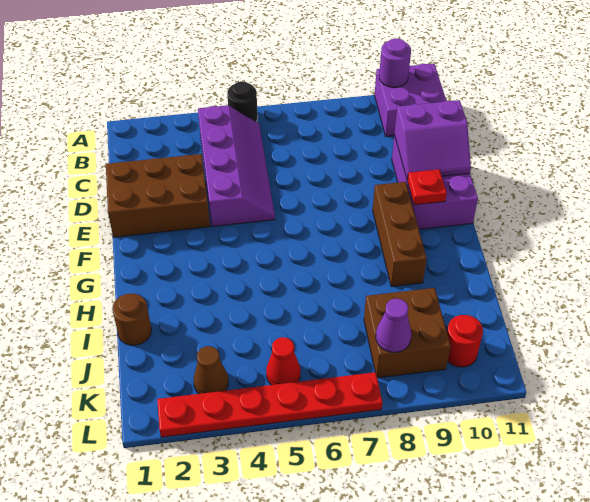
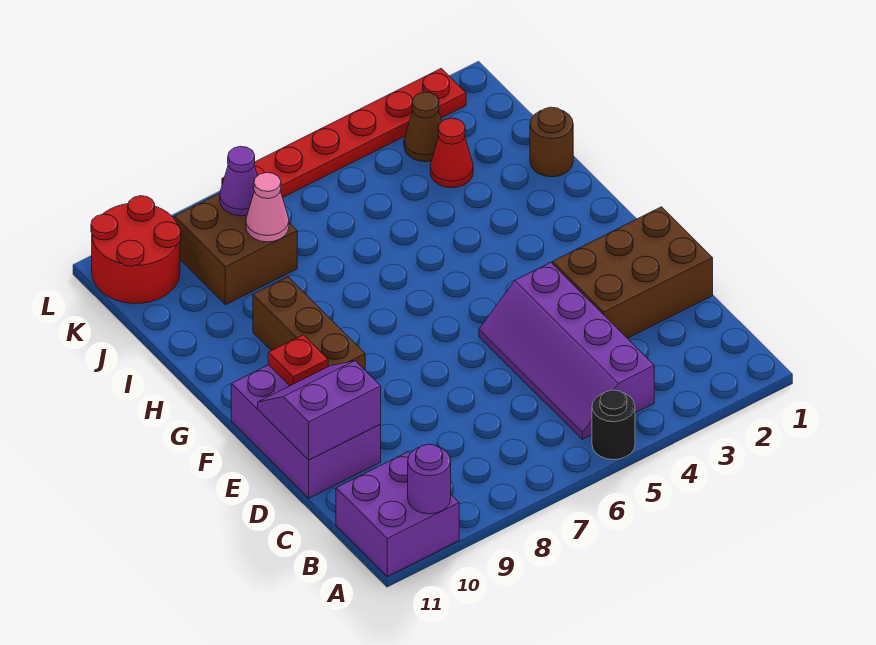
none -> pink 1x1 cone [246,173,289,242]
red 1x1 cone [266,337,301,385] -> red 1x1 cone moved to [430,118,473,188]
red 1x1 round brick [447,315,483,367] -> red 2x2 round brick [91,196,181,304]

